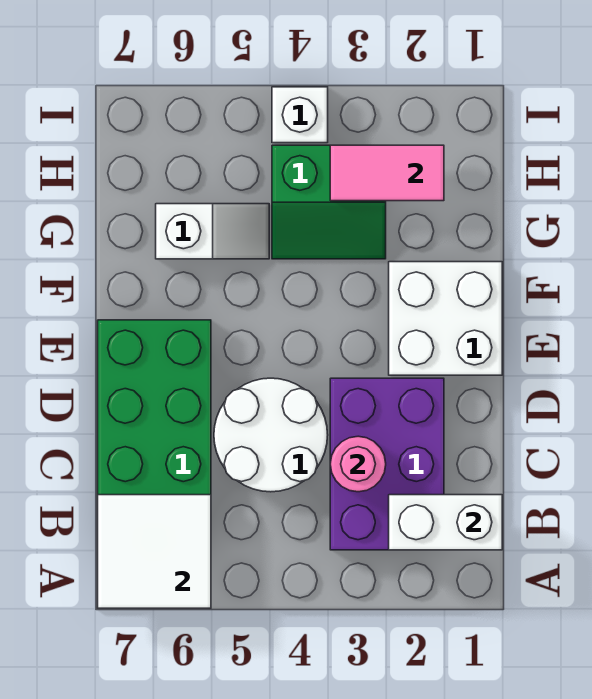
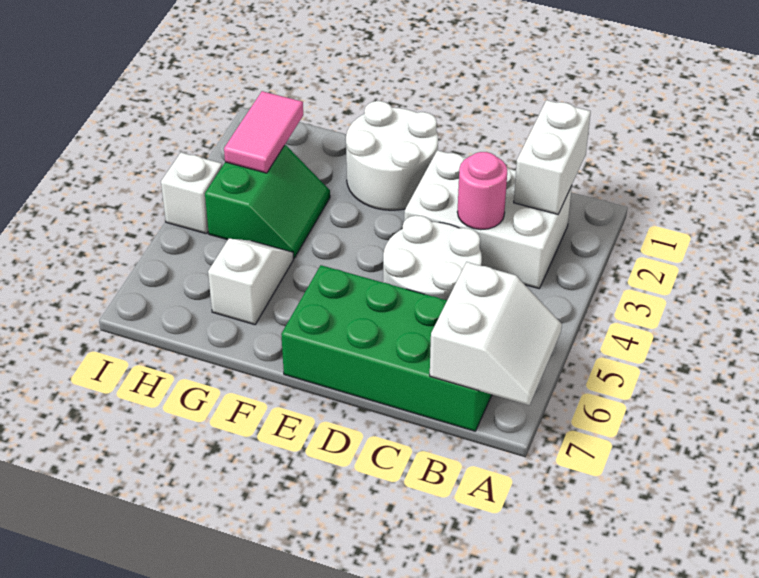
white 2x2 tile [98,495,211,608] -> white 2x2 slope [430,262,562,405]
purple 2x3 brick [330,378,444,550] -> white 2x3 brick [404,150,572,288]
white 2x2 brick [389,262,502,375] -> white 2x2 round brick [346,101,438,210]

